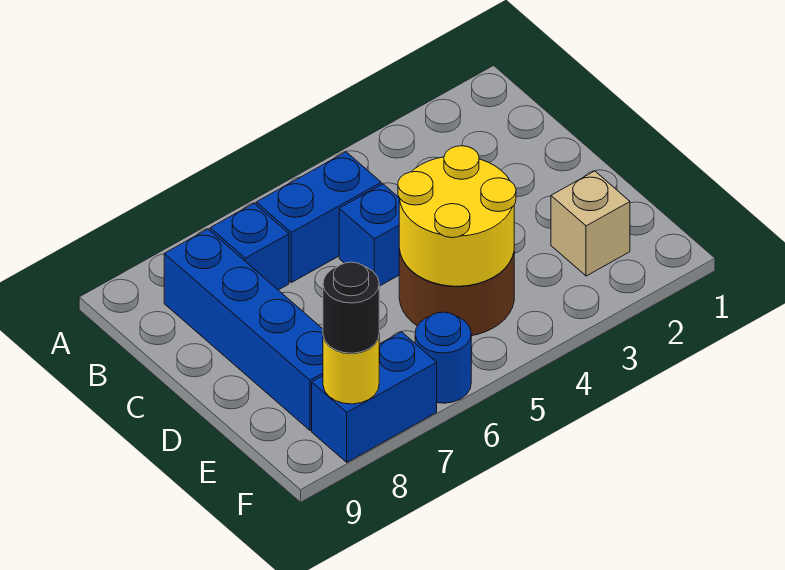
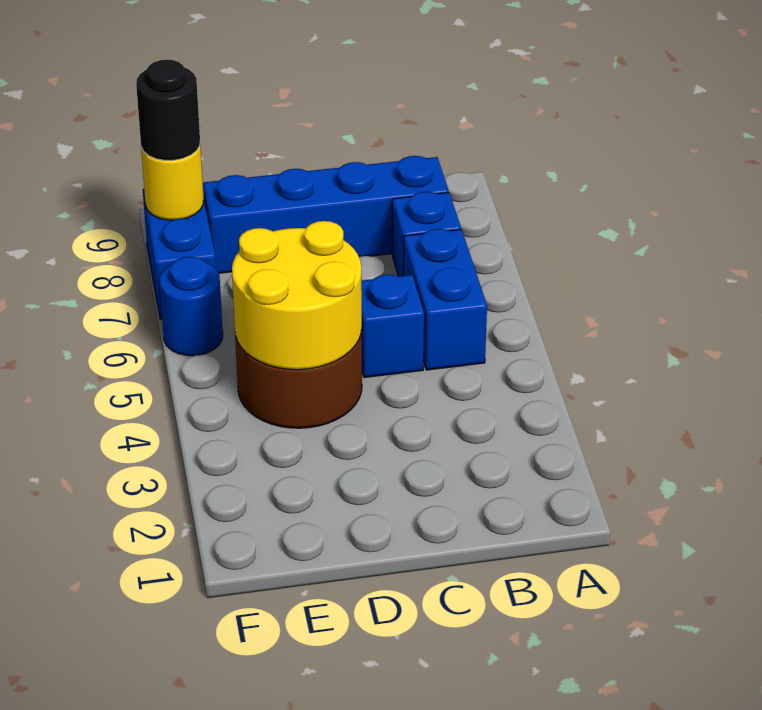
tan 1x1 brick [551,171,630,276] -> none

